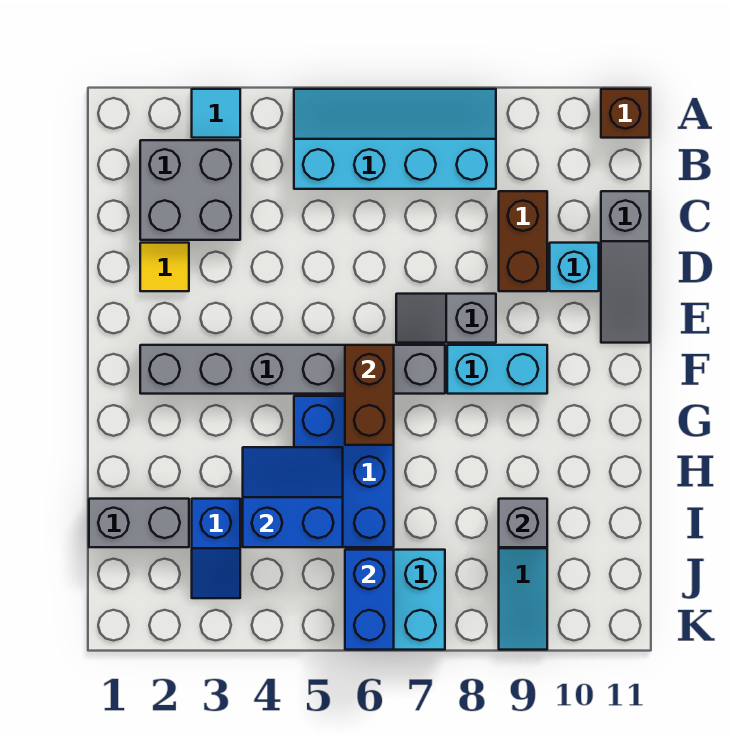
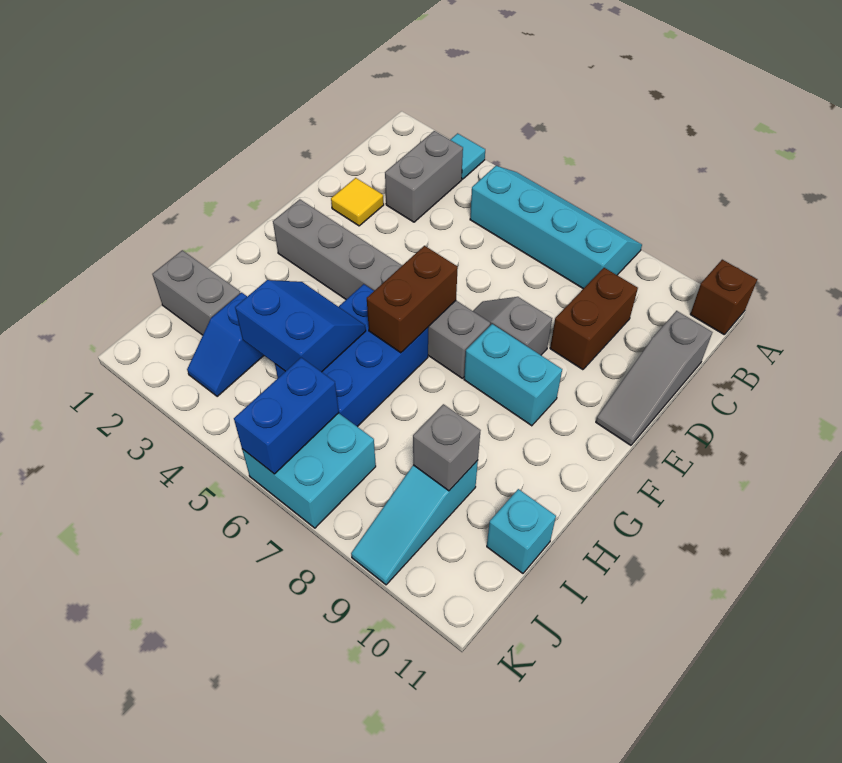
grey 2x2 brick [140,140,240,240] -> grey 1x2 brick [385,131,463,222]
cyan 1x1 brick [550,243,599,291] -> cyan 1x1 brick moved to [487,489,556,573]

